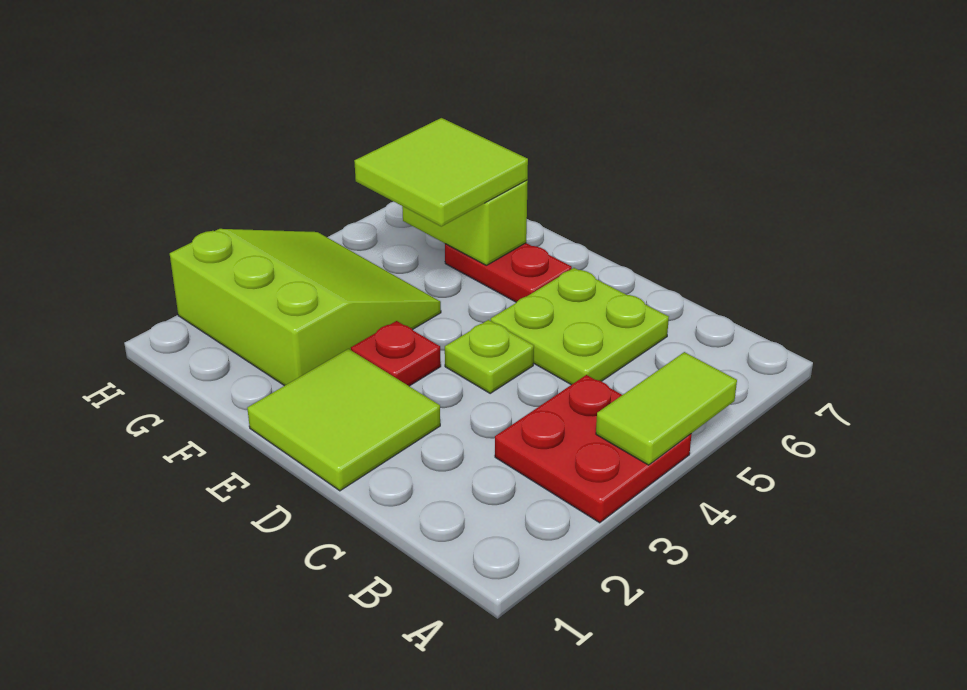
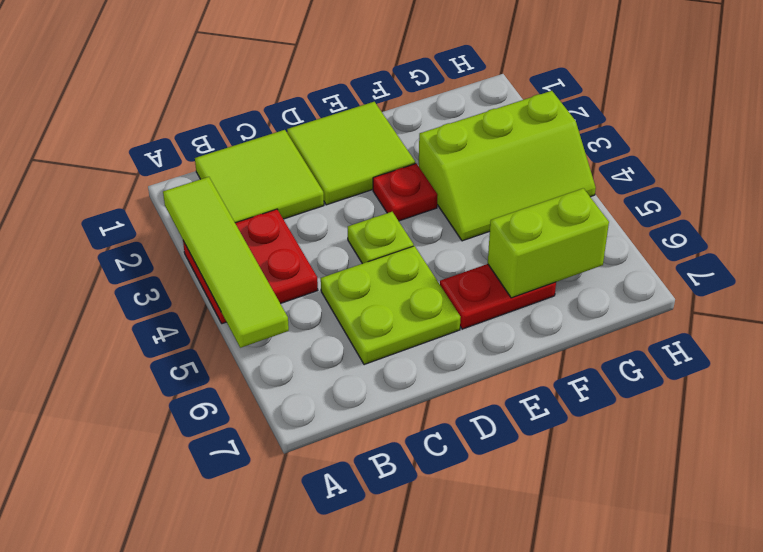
lime 1x2 tile [596,352,737,465] -> lime 1x4 tile [163,177,289,348]
lime 3x3 slope [170,229,441,386] -> lime 2x3 slope [419,91,596,241]
lime 2x2 tile [354,118,528,226] -> lime 2x2 tile moved to [195,130,324,223]

